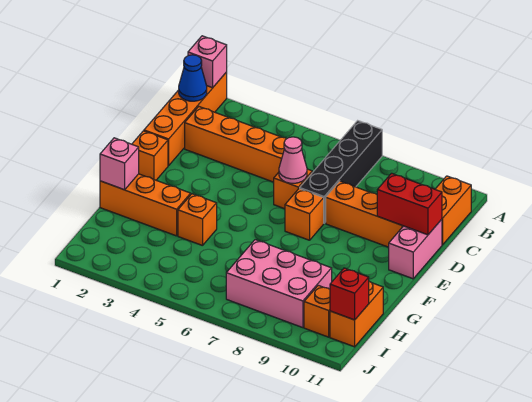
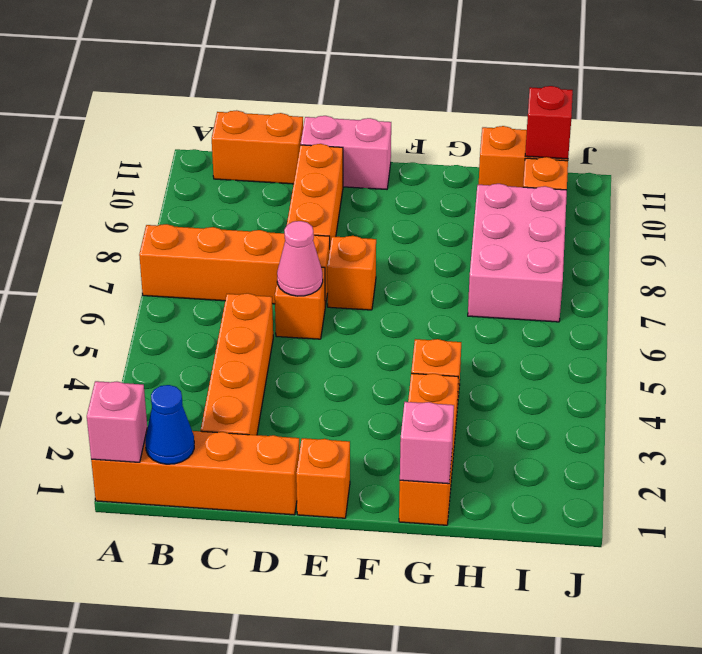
black 1x4 brick [300,121,382,223] -> orange 1x4 brick [139,224,330,307]
red 1x2 brick [377,173,442,235] -> none

